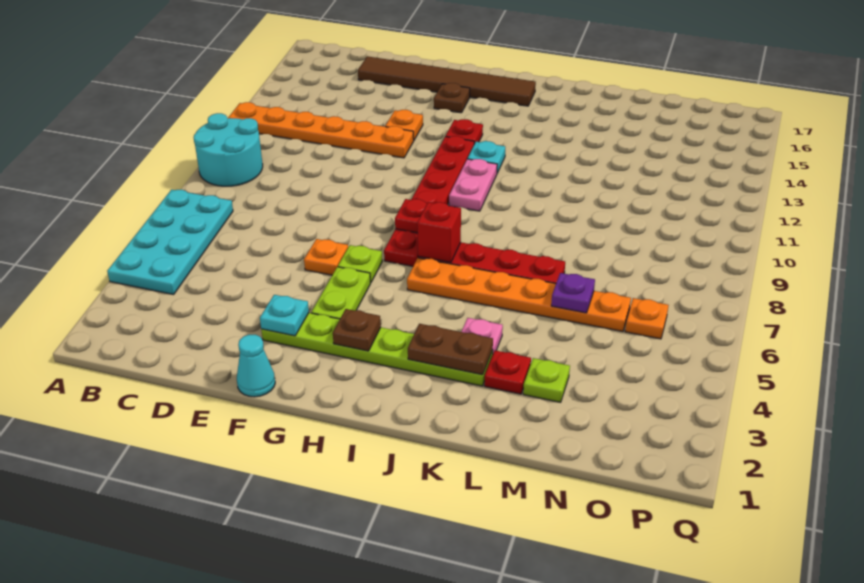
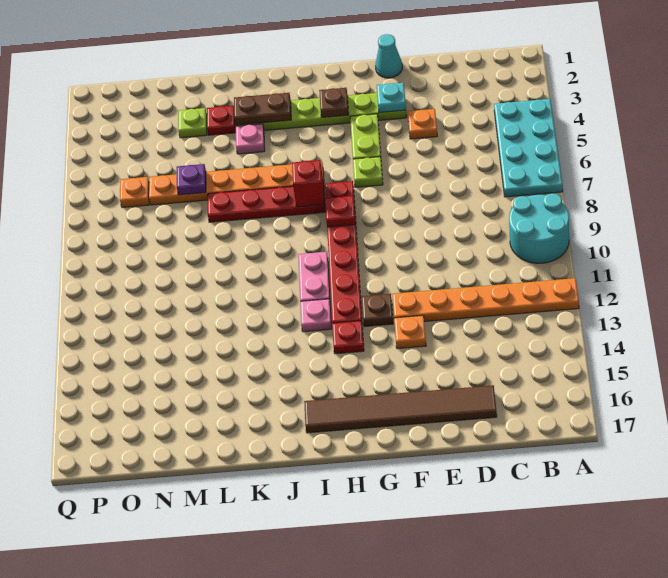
orange 1x1 plate [304,239,348,275] -> orange 1x1 plate moved to [408,109,437,139]
brown 1x1 plate [434,83,470,113] -> brown 1x1 plate moved to [362,294,393,327]
cyan 1x1 plate [468,141,505,173] -> pink 1x1 plate [300,299,332,332]

